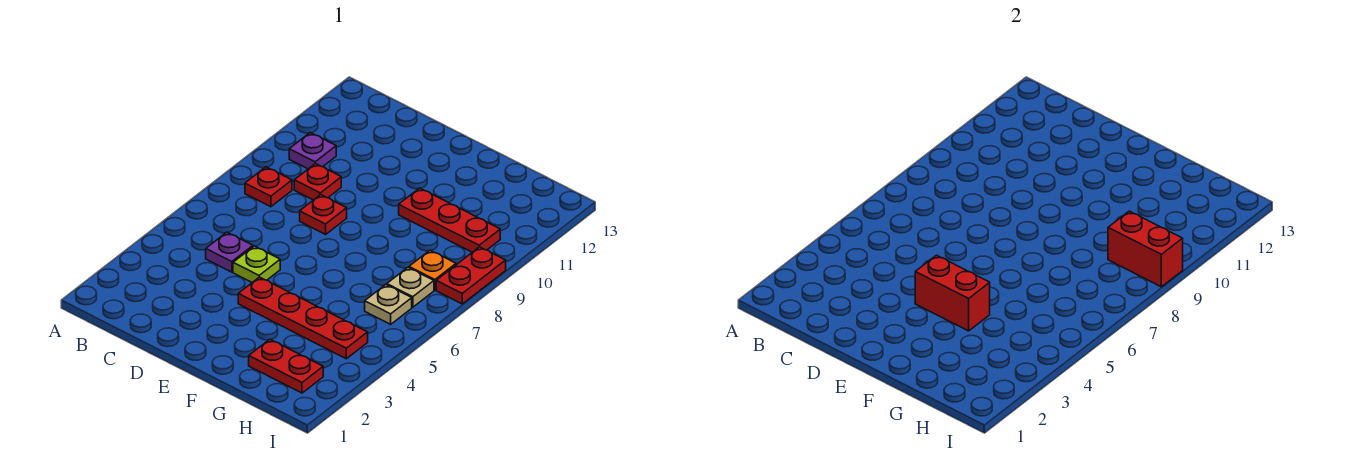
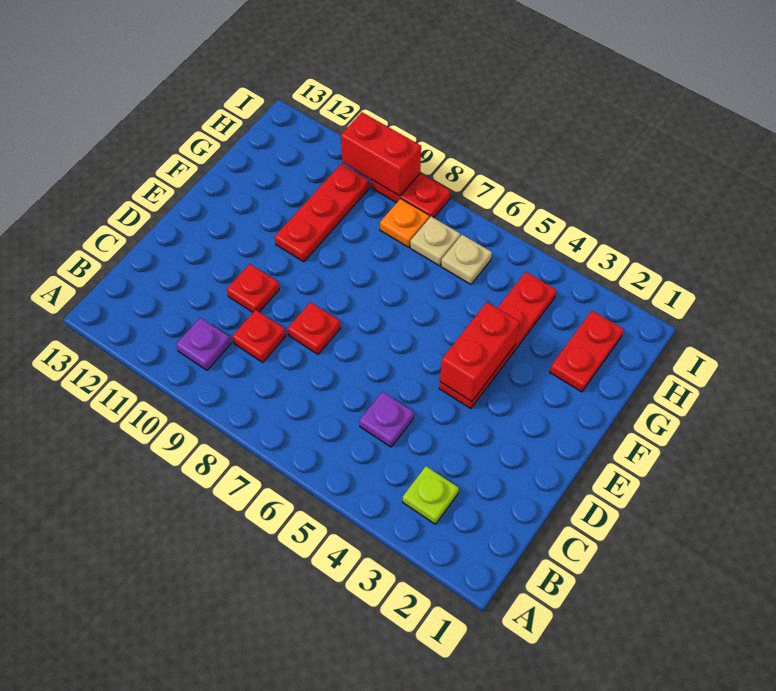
red 1x1 plate [245,167,292,207] -> red 1x1 plate moved to [227,264,279,312]
lime 1x1 plate [233,246,280,282] -> lime 1x1 plate moved to [403,466,459,524]
red 1x2 brick [1108,211,1183,287] -> red 1x2 brick turned to [341,112,421,196]

